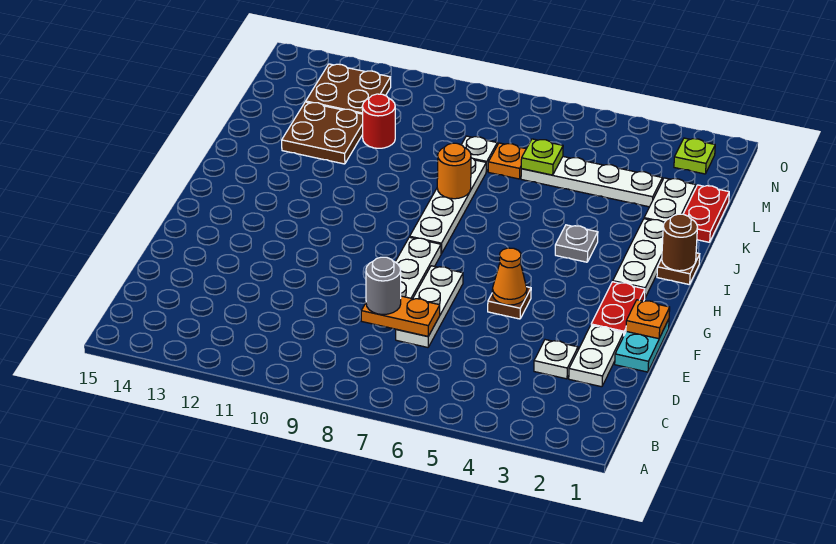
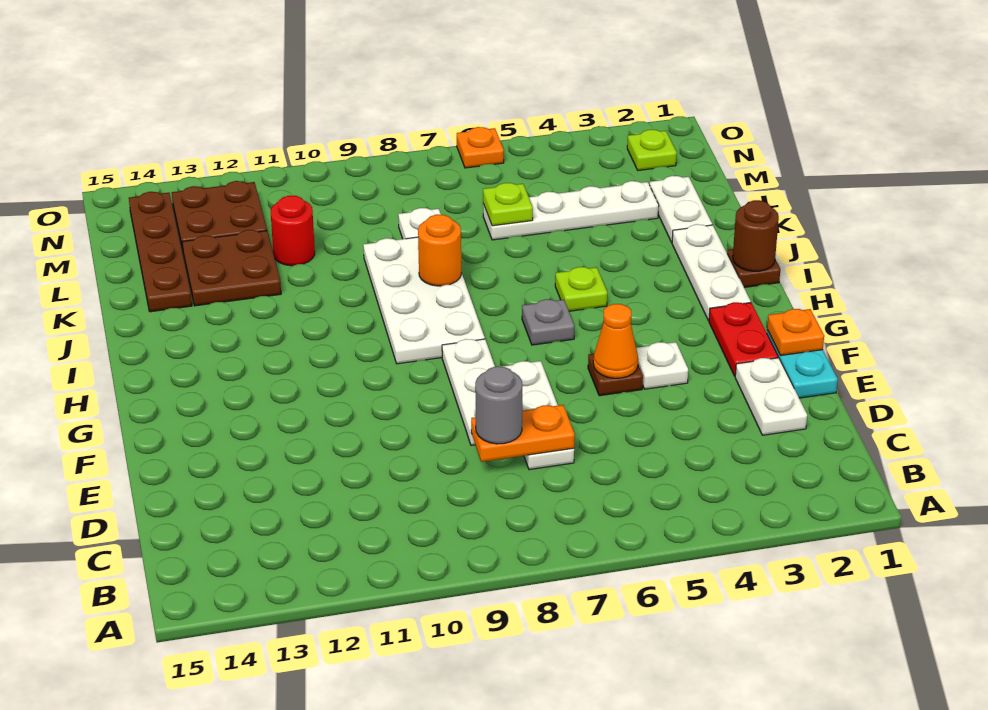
white 1x1 plate [534,340,578,379] -> white 1x1 plate moved to [636,342,688,389]
white 1x4 plate [410,158,486,254] -> white 2x4 plate [363,237,485,364]
grey 1x1 plate [555,225,598,262] -> grey 1x1 plate moved to [522,299,575,345]
none -> lime 1x1 plate [555,267,607,311]
red 1x2 plate [684,185,729,242] -> none
none -> brown 1x4 plate [129,192,192,312]
orange 1x1 plate [488,143,526,179] -> orange 1x1 plate moved to [457,127,504,168]

